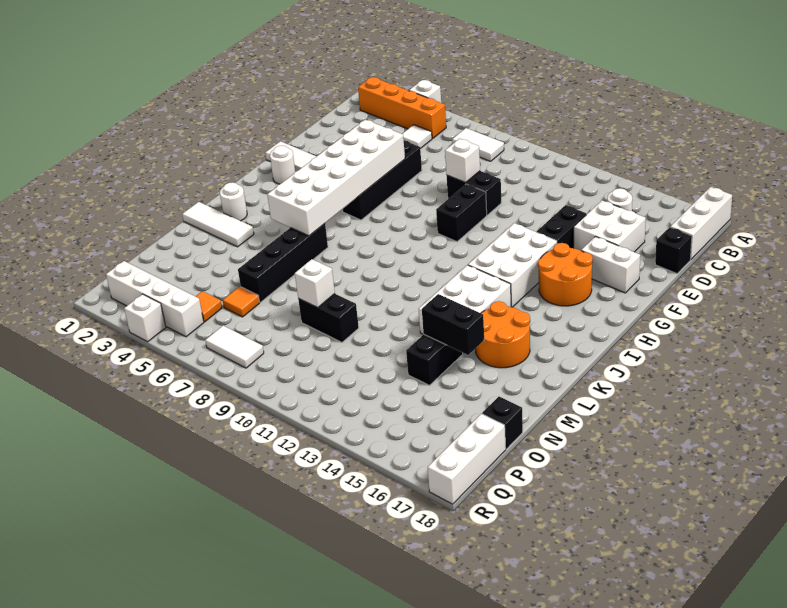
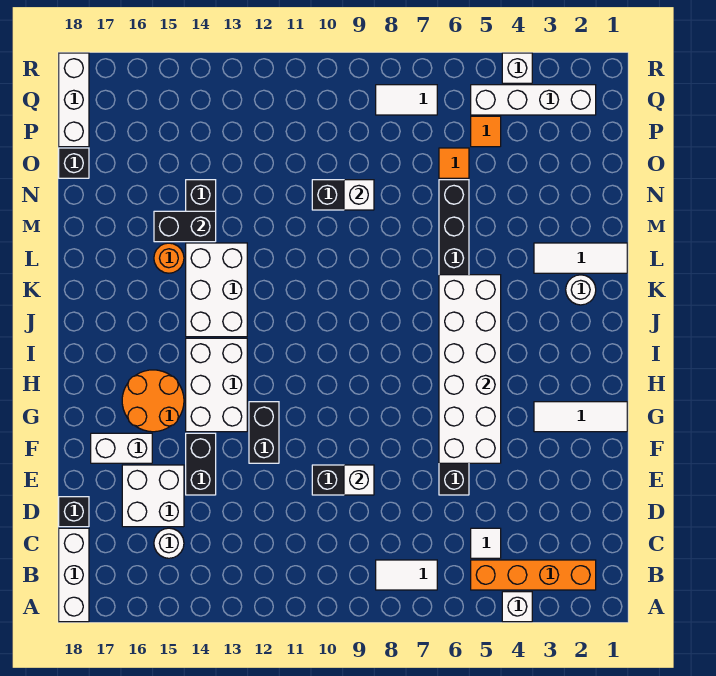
black 1x2 brick [436,184,487,242] -> black 1x2 brick moved to [249,402,279,463]
white 1x1 round brick [270,146,295,184] -> none
orange 2x2 round brick [475,301,530,368] -> orange 1x1 round brick [154,243,184,273]

